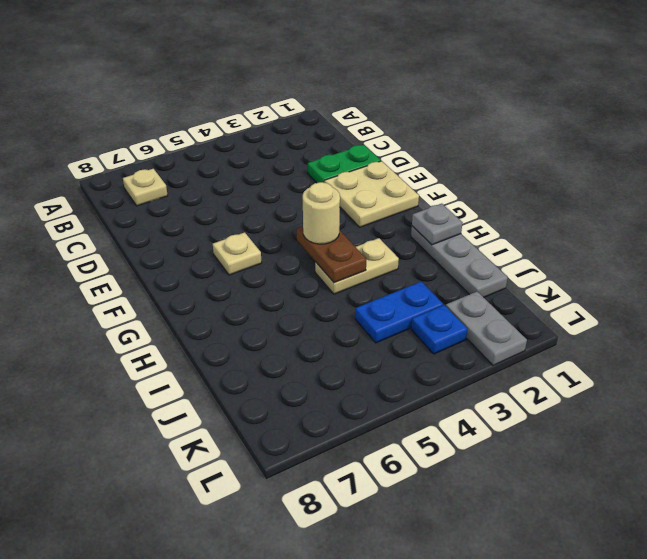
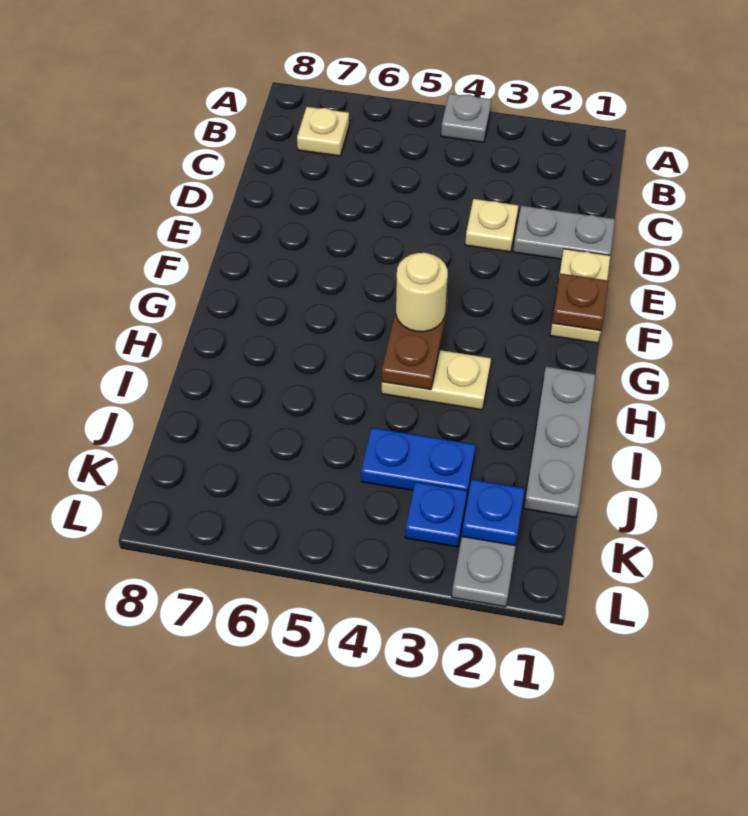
green 1x2 plate [308,145,381,183] -> grey 1x2 plate [513,206,615,259]
tan 2x2 plate [325,161,419,227] -> tan 1x2 plate [550,249,610,343]
none -> brown 1x1 plate [552,274,608,331]
tan 1x1 plate [213,232,262,275] -> tan 1x1 plate moved to [465,199,518,252]
grey 1x1 plate [412,204,463,245] -> grey 1x1 plate moved to [441,94,491,142]
none -> blue 1x1 plate [462,480,525,546]

